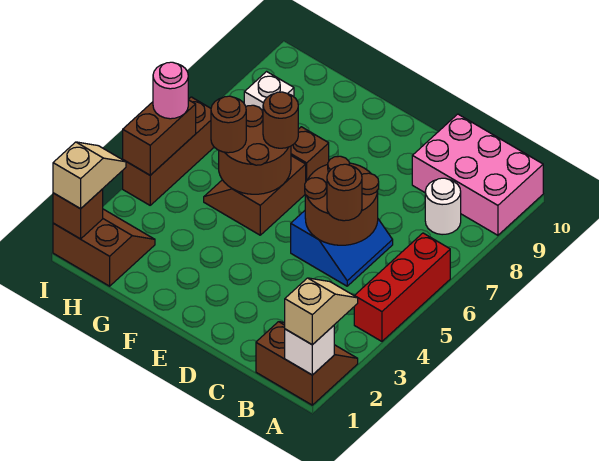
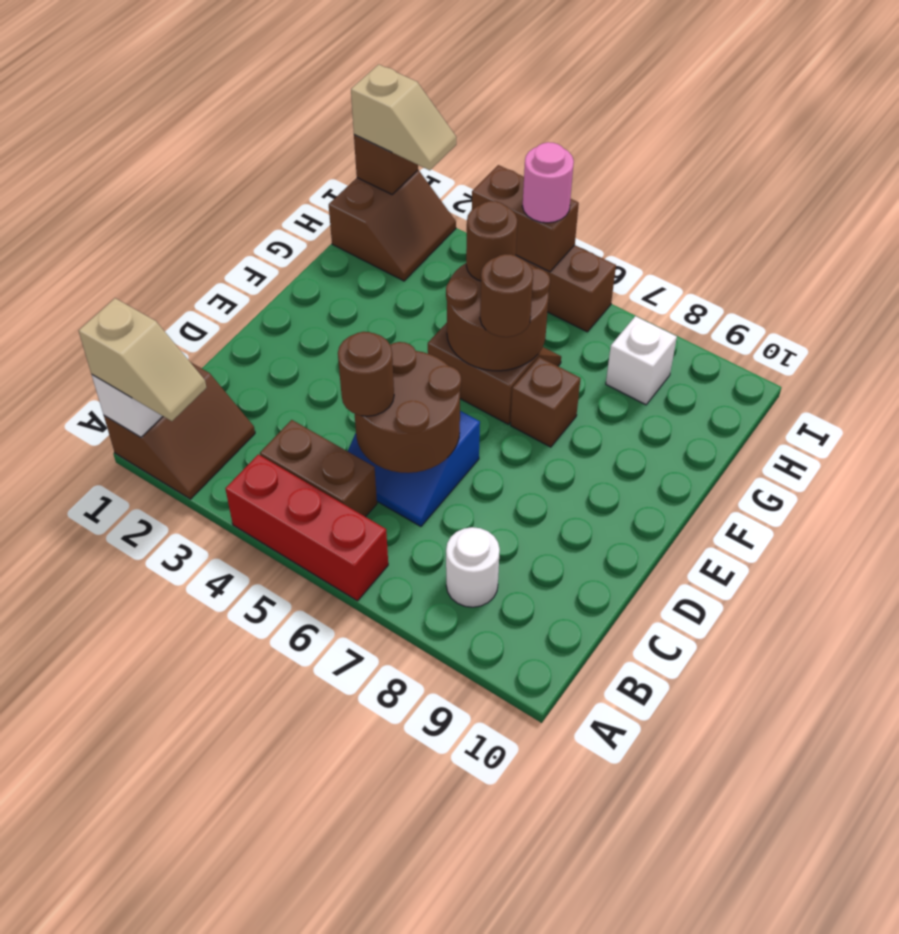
pink 2x3 brick [412,114,543,235] -> none
none -> brown 1x2 brick [260,420,377,517]

